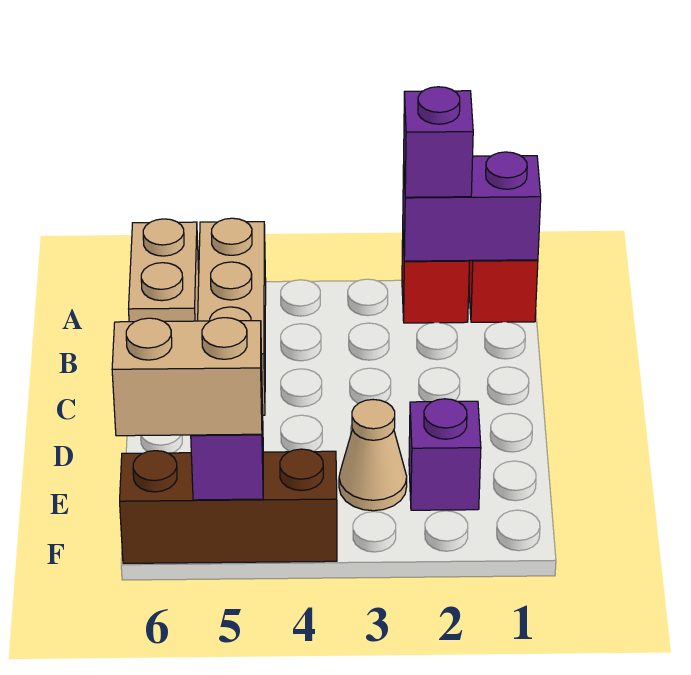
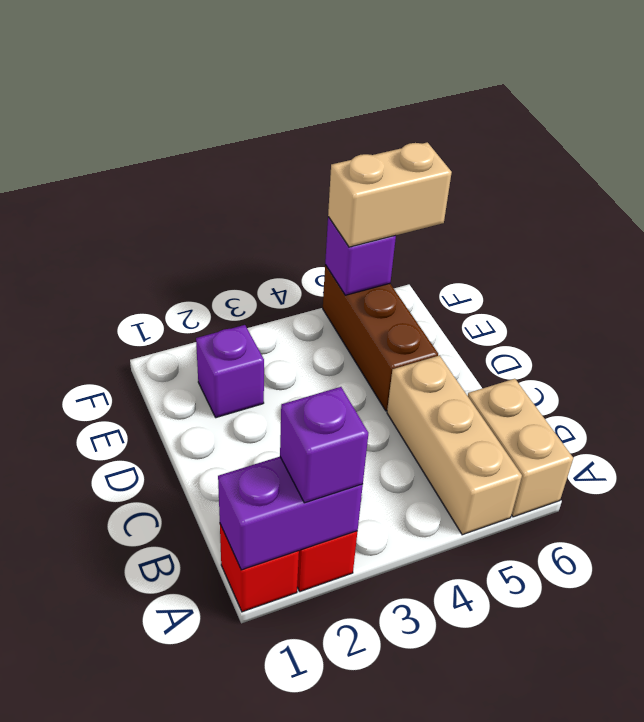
tan 1x1 cone [339,400,407,511] -> none
brown 1x3 brick [120,449,337,563] -> brown 1x3 brick turned to [323,265,438,411]

